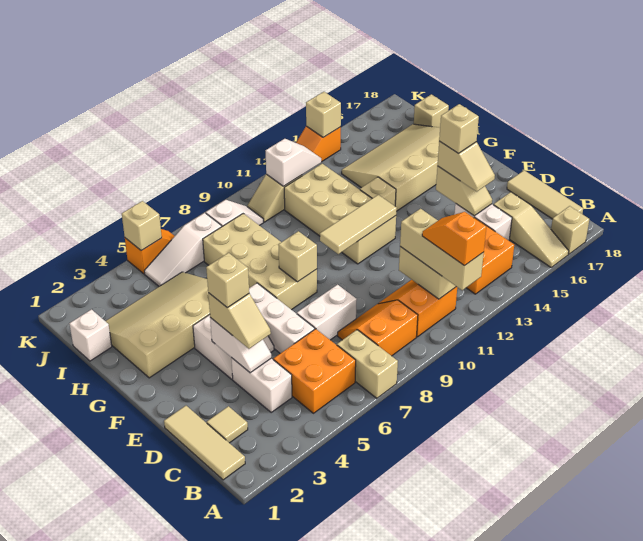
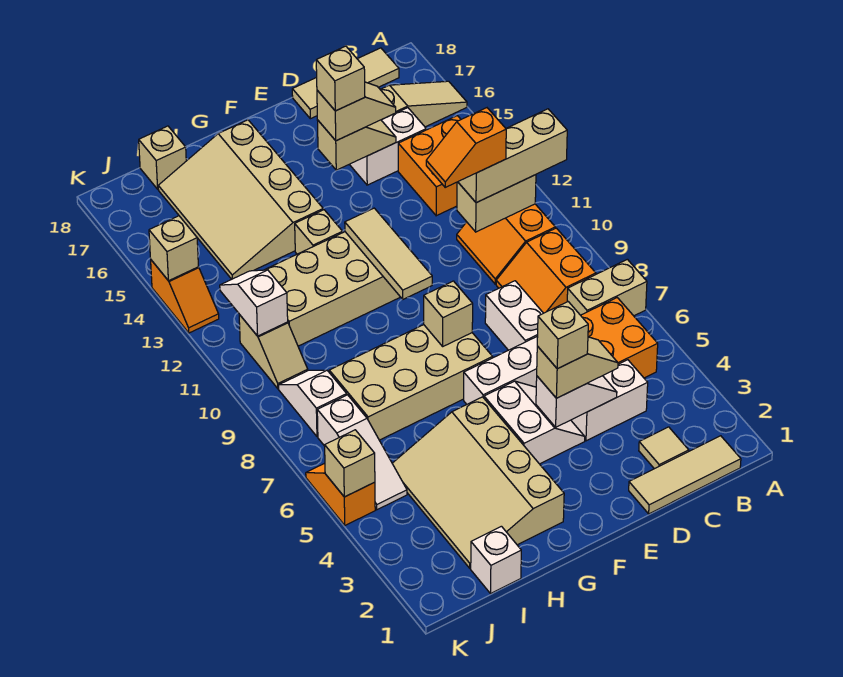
orange 1x2 slope [422,212,486,266] -> orange 1x2 slope moved to [426,108,506,187]
tan 1x1 brick [551,206,589,254] -> none

